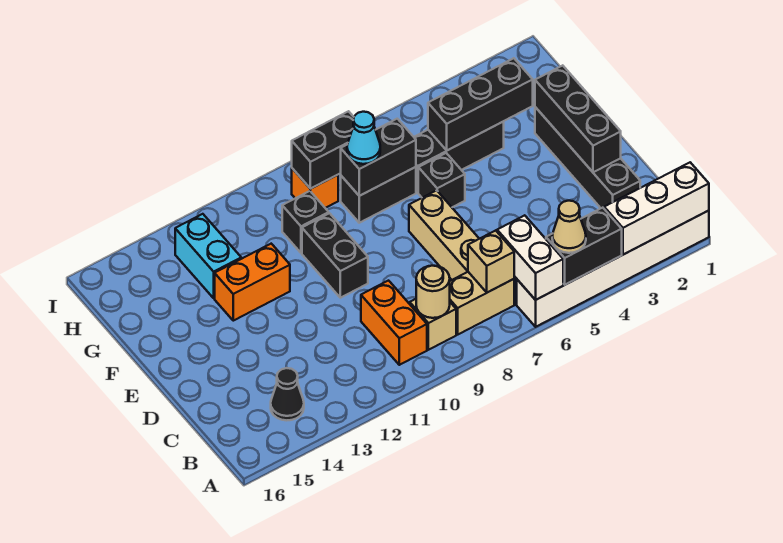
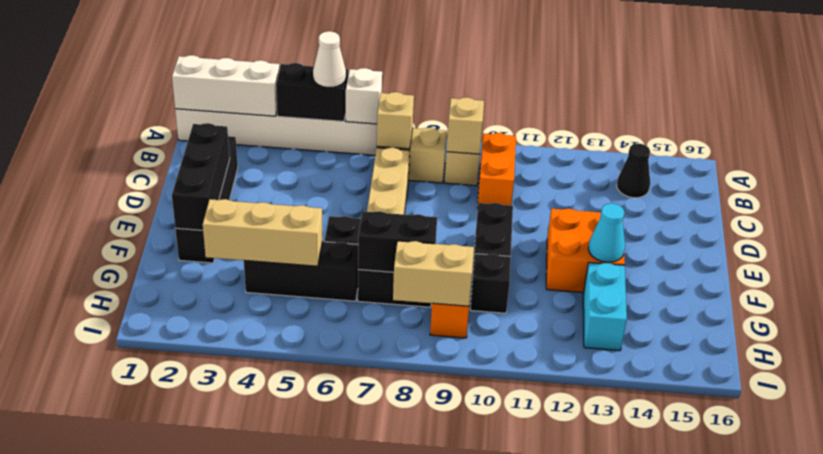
tan 1x1 cone [552,201,586,253] -> white 1x1 cone [313,31,346,87]
white 1x2 brick [497,215,563,300] -> white 1x1 brick [346,68,382,124]
tan 1x1 round brick [416,266,450,318] -> tan 1x1 brick [447,97,484,154]
orange 1x2 brick [215,244,290,321] -> orange 2x2 brick [546,208,625,293]
black 1x3 brick [428,58,533,150] -> tan 1x3 brick [203,199,323,266]
cyan 1x1 cone [347,112,380,164] -> cyan 1x1 cone moved to [588,203,625,262]
black 1x2 brick [292,111,354,189] -> tan 1x2 brick [393,241,474,306]

